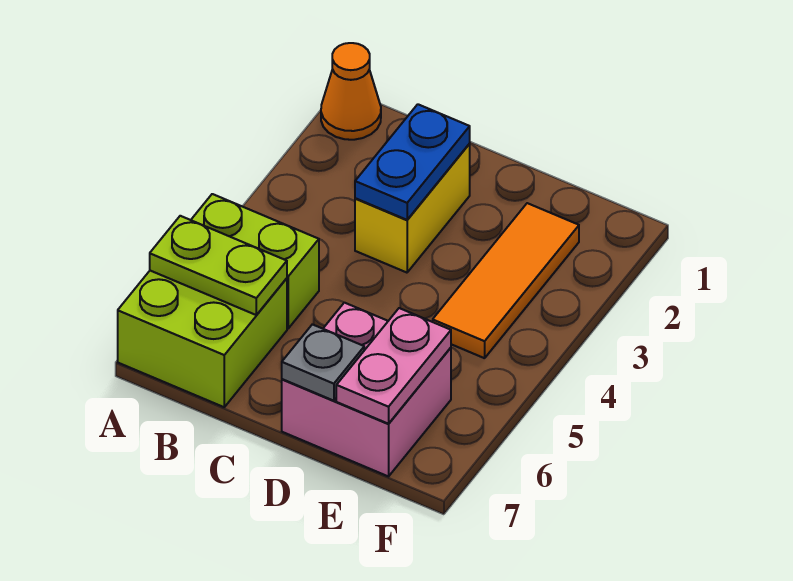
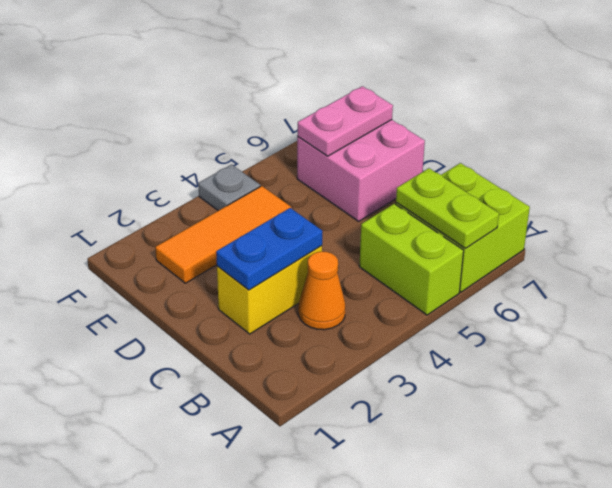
orange 1x1 cone [321,43,381,140] -> orange 1x1 cone moved to [298,251,345,330]
grey 1x1 plate [282,324,364,401] -> grey 1x1 plate moved to [198,165,260,211]

